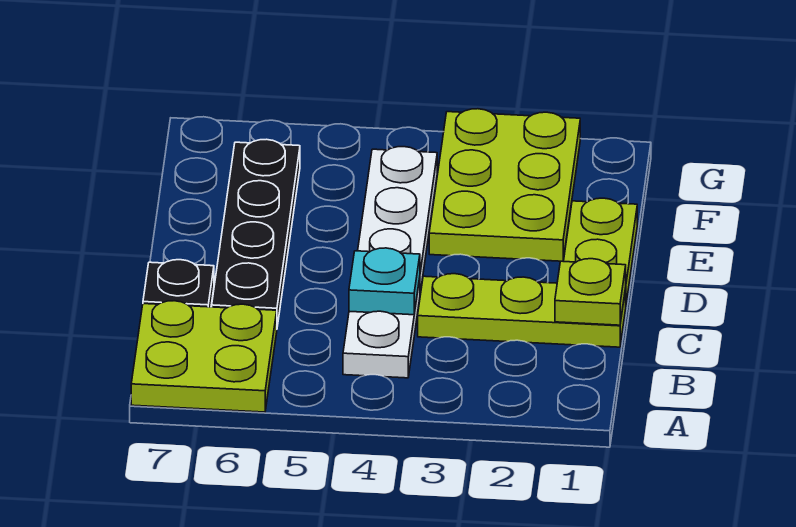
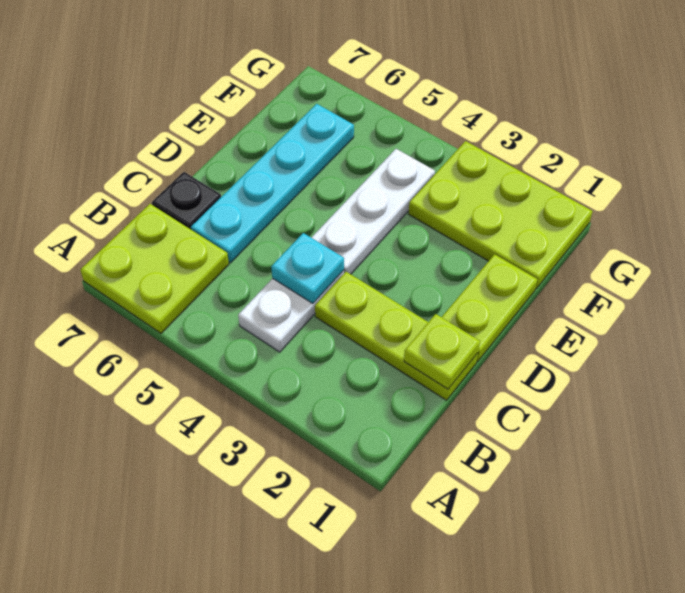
black 1x4 plate [212,139,300,326] -> cyan 1x4 plate [191,104,354,263]
lime 2x3 plate [429,109,580,261] -> lime 2x3 plate turned to [409,141,592,289]

